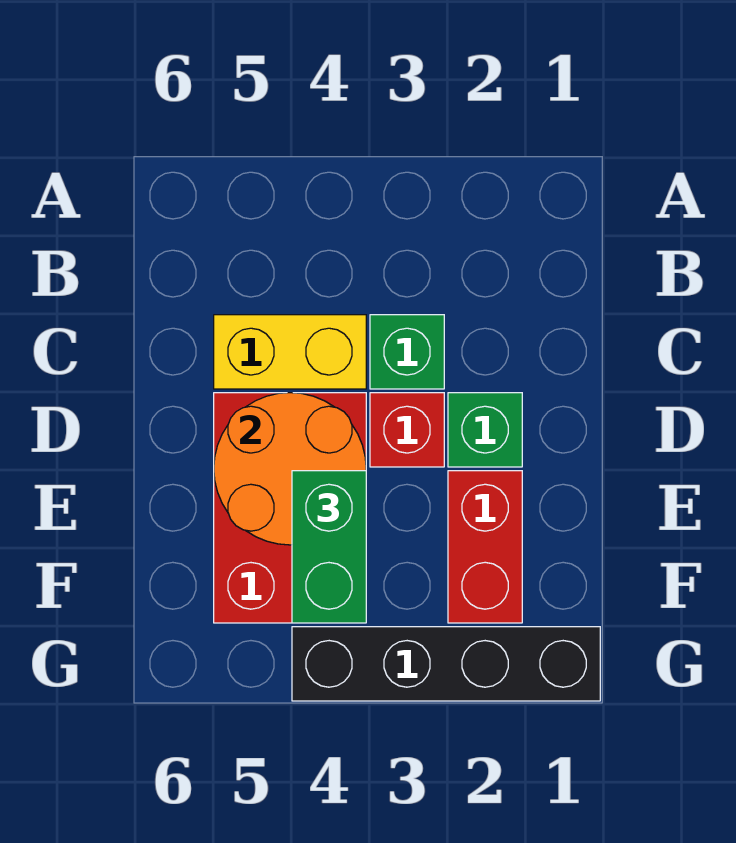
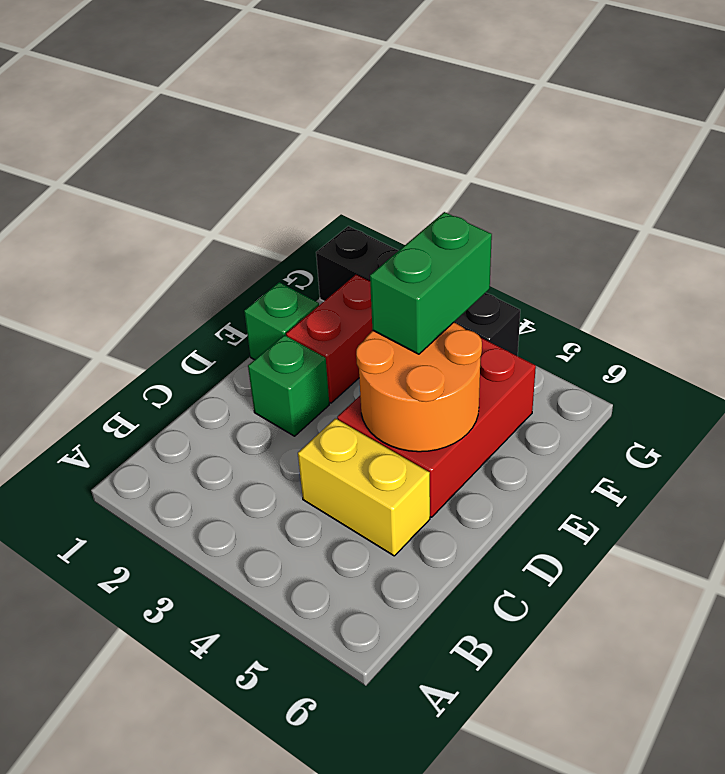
green 1x1 brick [370,315,444,389] -> green 1x1 brick moved to [244,282,319,360]
red 1x1 brick [370,393,444,467] -> none

